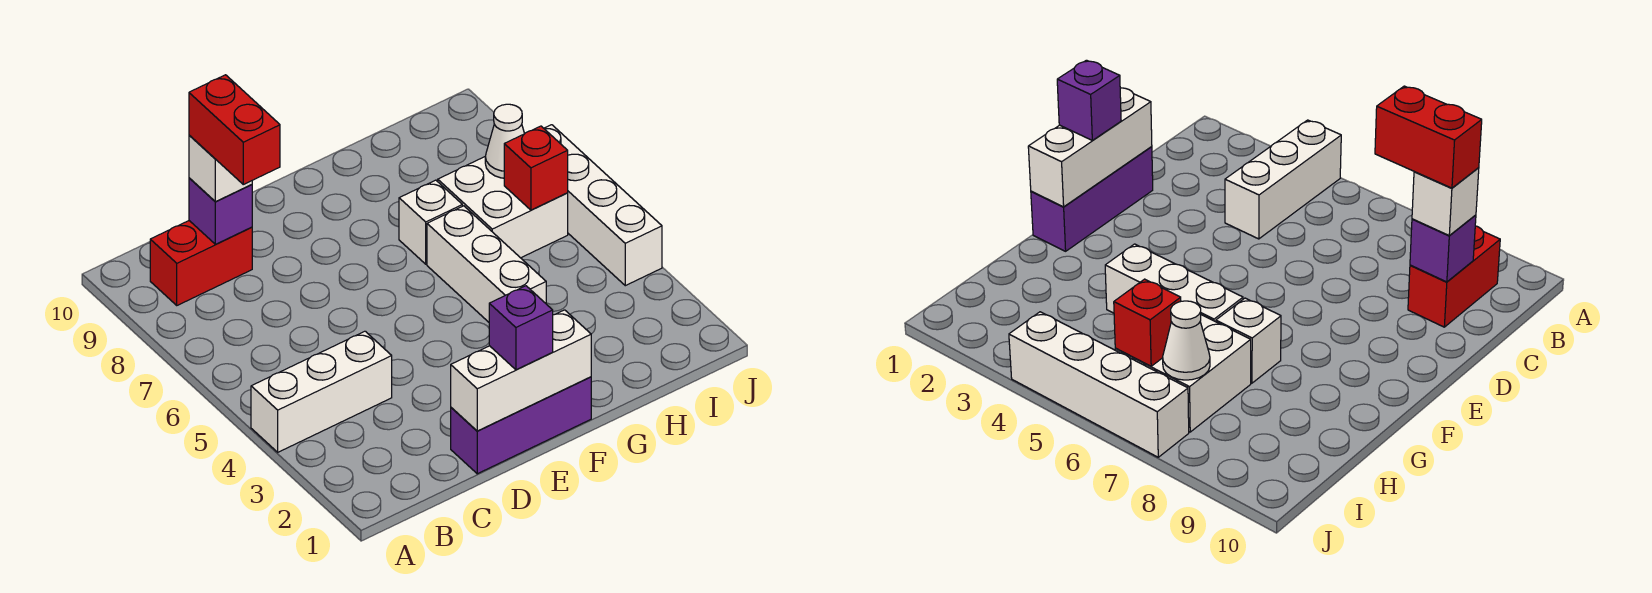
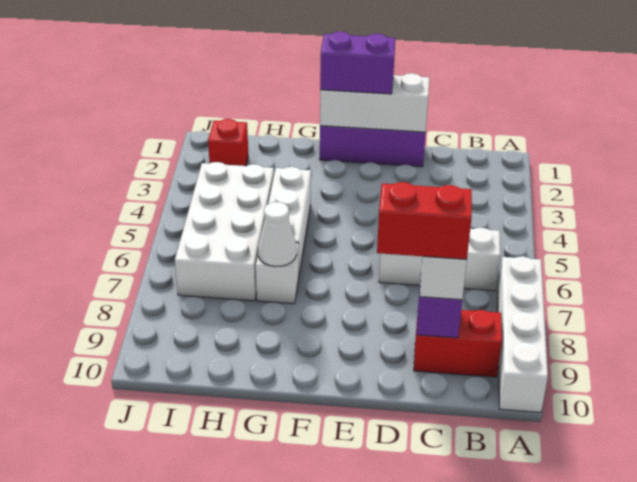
white 1x3 brick [251,331,392,452] -> white 1x3 brick moved to [379,228,500,291]
red 1x2 brick [189,75,280,184] -> red 1x2 brick turned to [377,182,472,259]
purple 1x1 brick [489,286,553,370] -> purple 1x2 brick [320,32,395,94]
white 2x2 brick [438,157,568,258] -> white 2x4 brick [175,162,274,301]
red 1x1 brick [504,126,568,210] -> red 1x1 brick moved to [208,119,248,166]
white 1x1 cone [485,104,524,178] -> white 1x1 cone moved to [258,202,297,267]
white 1x4 brick [544,125,662,286] -> white 1x4 brick moved to [497,256,548,412]

